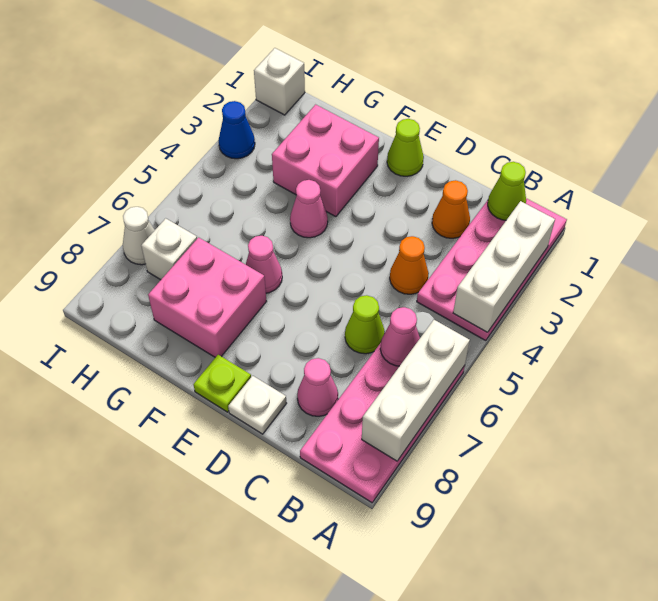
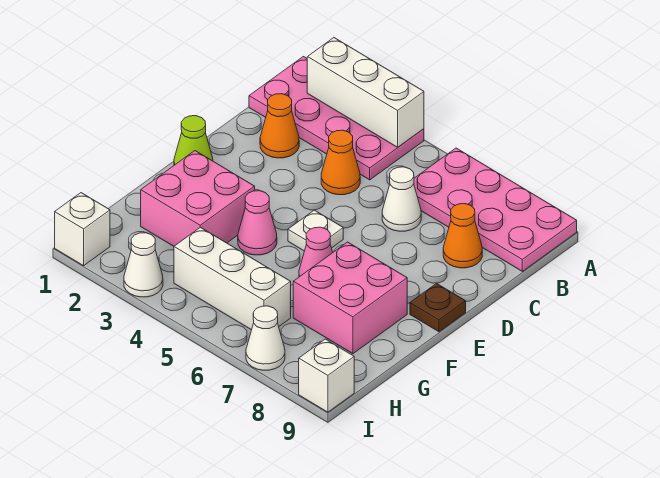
white 1x3 brick [362,320,470,461] -> white 1x3 brick moved to [174,227,291,330]
lime 1x1 cone [488,162,526,220] -> none
pink 1x1 cone [380,307,420,366] -> none
lime 1x1 cone [345,295,385,354] -> white 1x1 cone [382,167,421,231]
pink 1x1 cone [297,358,338,416] -> orange 1x1 cone [443,204,482,268]
white 1x1 plate [228,376,287,434] -> white 1x1 plate moved to [288,210,343,251]
lime 1x1 plate [194,355,251,412] -> brown 1x1 plate [410,284,466,332]
white 1x1 brick [141,218,197,280] -> white 1x1 brick moved to [299,339,354,412]
blue 1x1 cone [218,101,255,159] -> white 1x1 cone [124,233,163,297]

